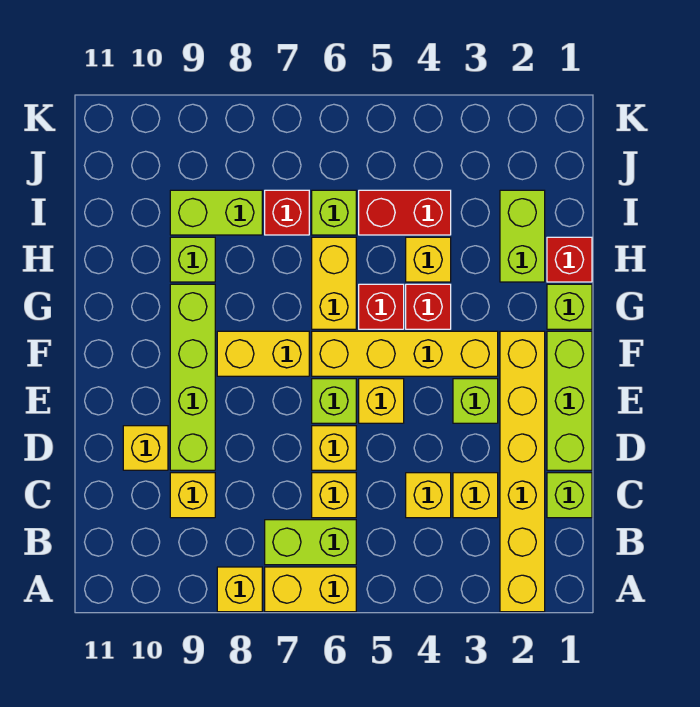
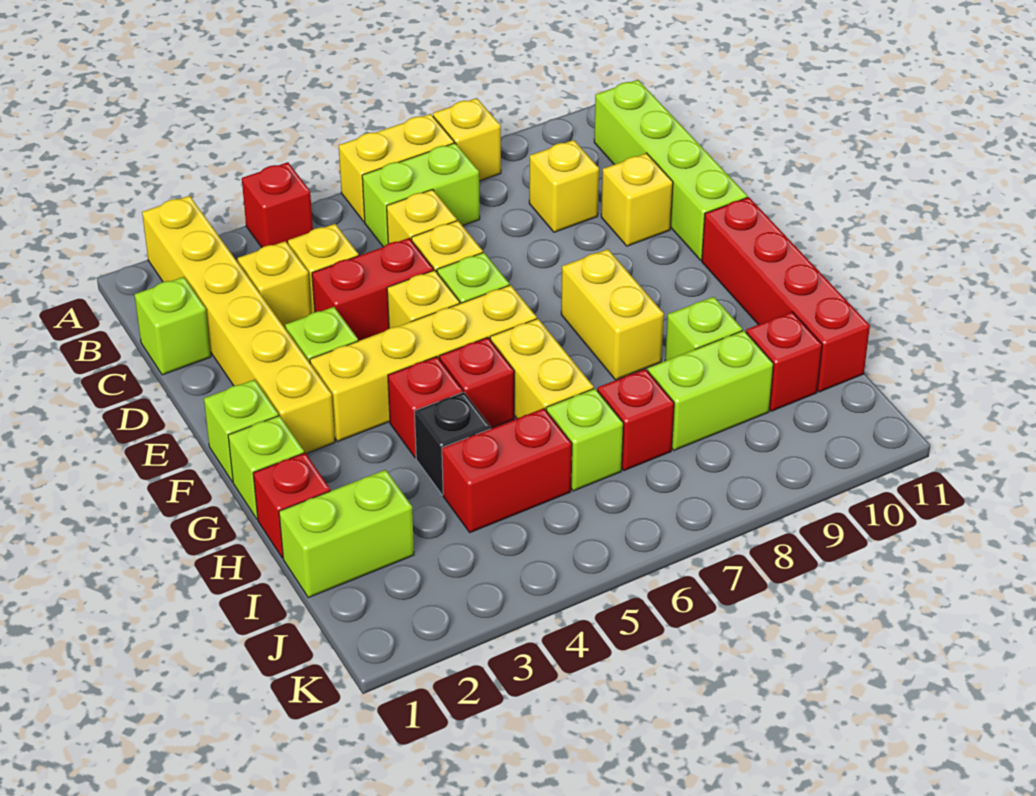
none -> red 1x1 brick [242,162,313,247]
lime 1x3 brick [547,331,592,470] -> lime 1x1 brick [204,380,279,482]
none -> red 1x2 brick [312,238,434,341]
lime 1x4 brick [170,284,215,470] -> lime 1x4 brick moved to [594,80,747,260]
yellow 1x2 brick [217,331,309,376] -> yellow 1x2 brick turned to [561,249,664,380]
none -> red 1x4 brick [702,197,870,392]
lime 1x2 brick [500,190,545,282] -> lime 1x2 brick turned to [279,470,414,598]
yellow 1x1 brick [406,237,451,282] -> black 1x1 brick [415,392,491,495]
none -> red 1x1 brick [746,312,822,411]

